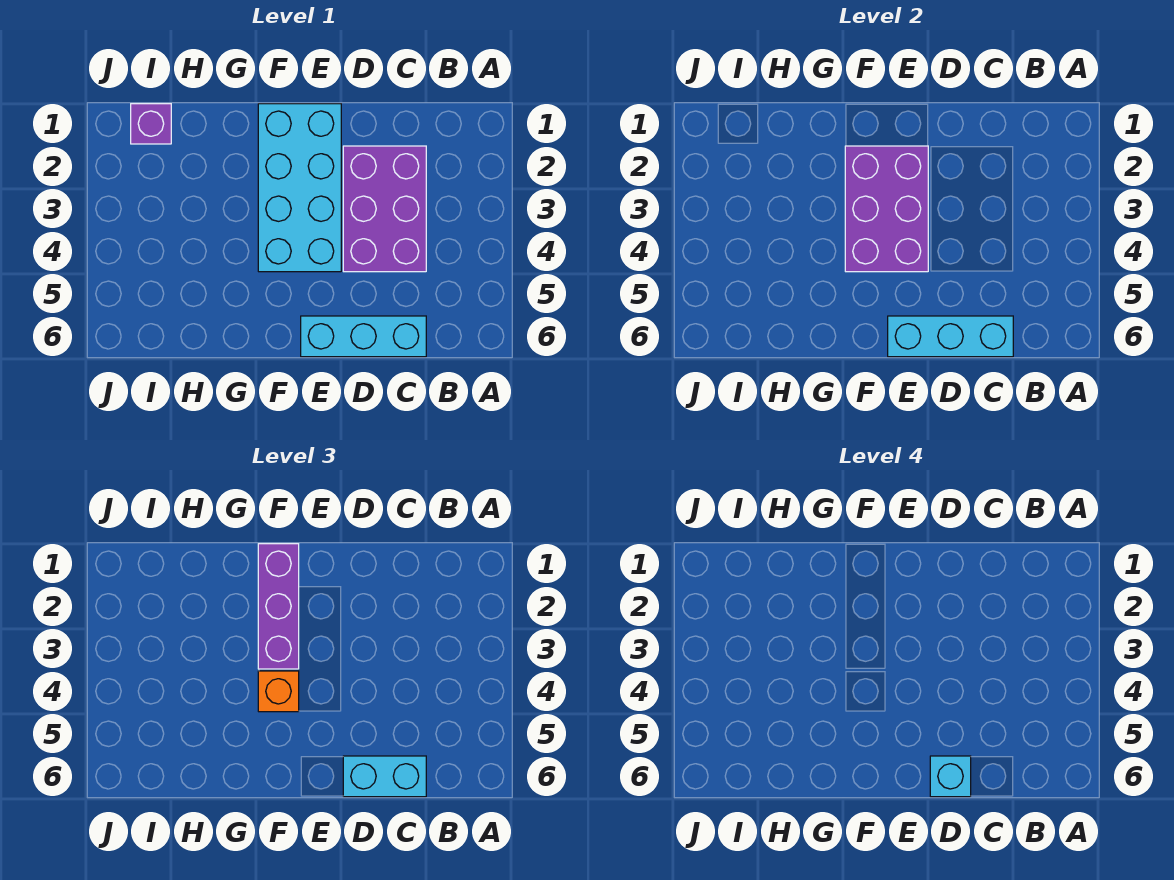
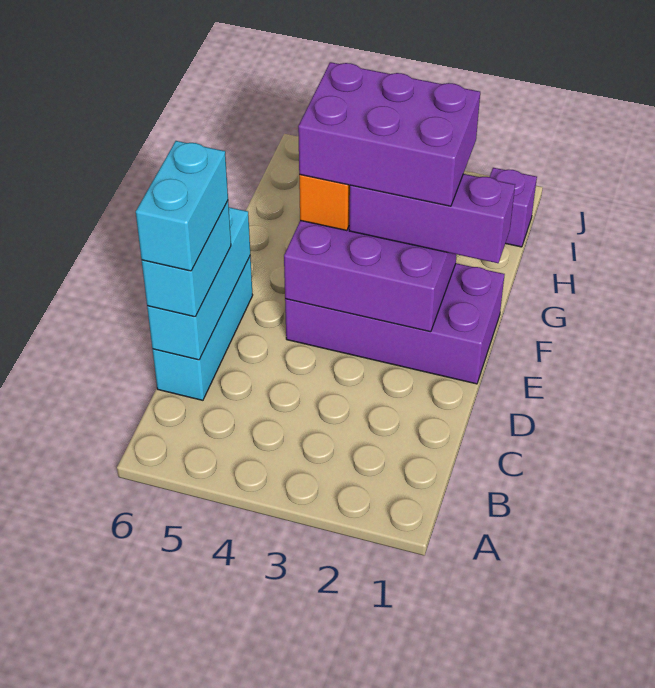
purple 2x3 brick [343,146,426,272] -> purple 2x3 brick moved to [298,62,480,206]
cyan 1x1 brick [930,756,971,797] -> cyan 1x2 brick [136,141,228,271]
cyan 2x4 brick [258,104,341,272] -> purple 2x4 brick [285,263,505,384]

